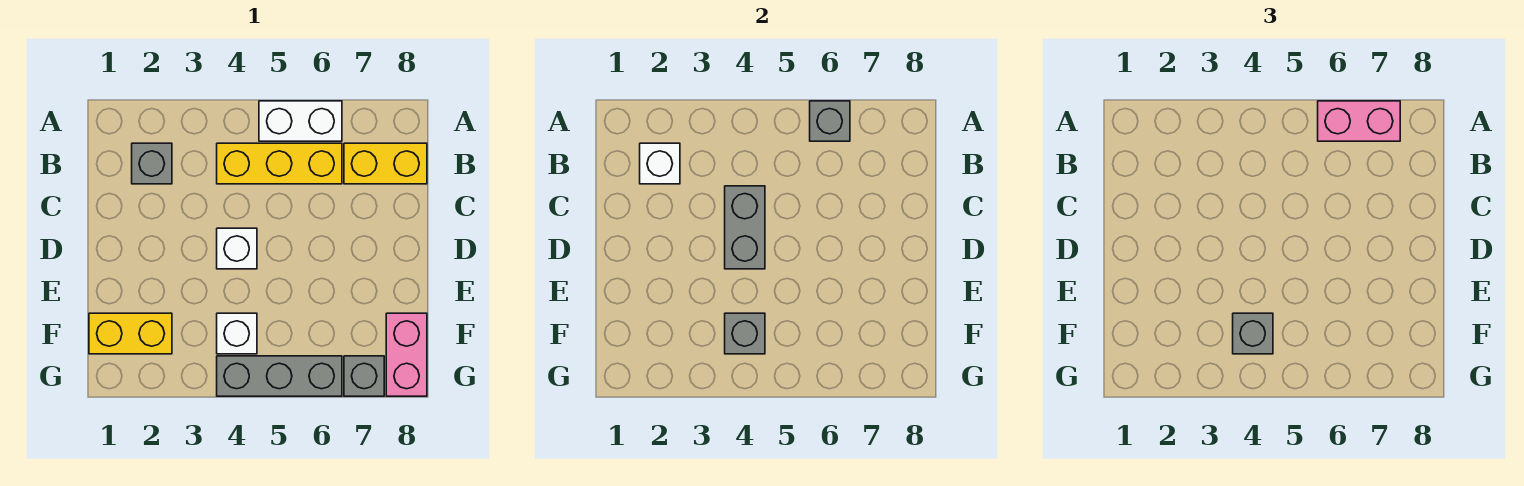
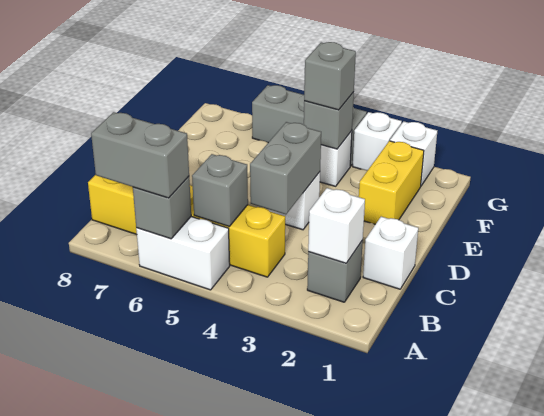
pink 1x2 brick [1318,101,1400,141] -> grey 1x2 brick [91,112,189,198]
none -> white 1x1 brick [363,217,418,289]
yellow 1x2 brick [89,313,172,354] -> yellow 1x2 brick turned to [359,141,424,224]
pink 1x2 brick [386,313,427,396] -> none
none -> white 1x1 brick [390,121,437,186]
none -> white 1x1 brick [353,112,402,171]
grey 1x1 brick [344,356,384,396] -> grey 1x1 brick moved to [192,154,248,226]

